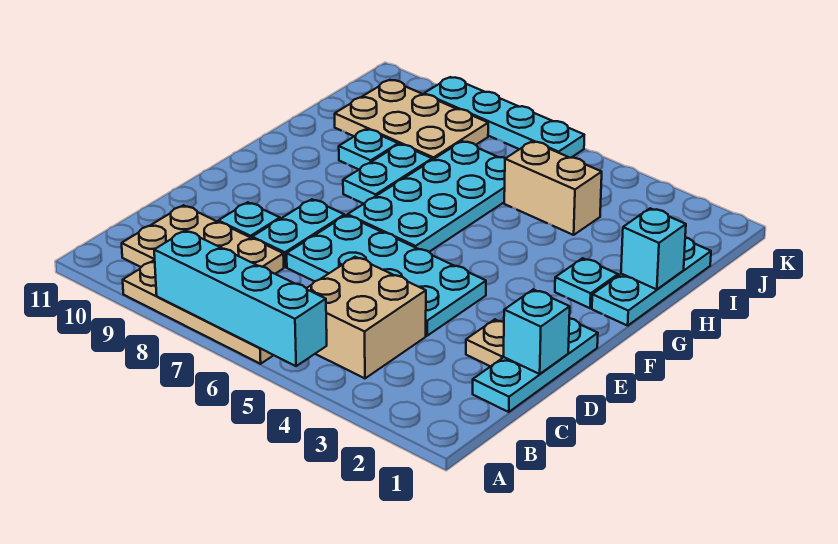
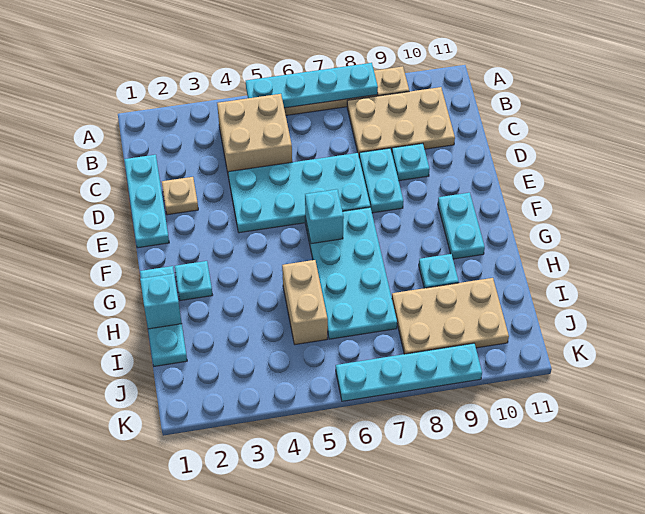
cyan 1x4 brick [154,230,327,366] -> cyan 1x4 plate [246,63,378,108]
cyan 1x1 brick [503,289,570,374] -> cyan 1x1 brick moved to [305,189,344,244]
cyan 1x2 plate [343,144,432,204] -> cyan 1x2 plate moved to [438,193,485,259]
tan 1x2 brick [504,141,602,235] -> tan 1x2 brick turned to [282,260,328,344]

